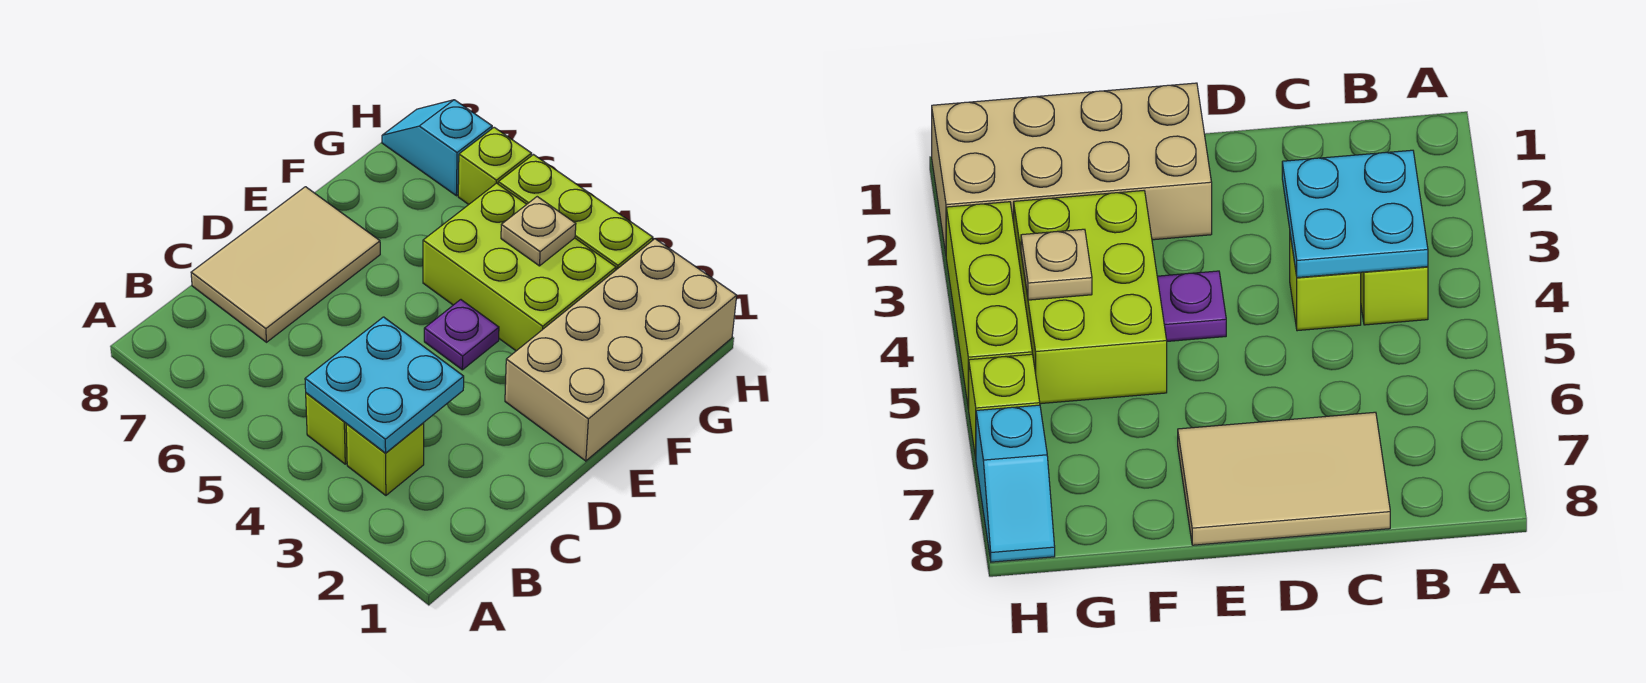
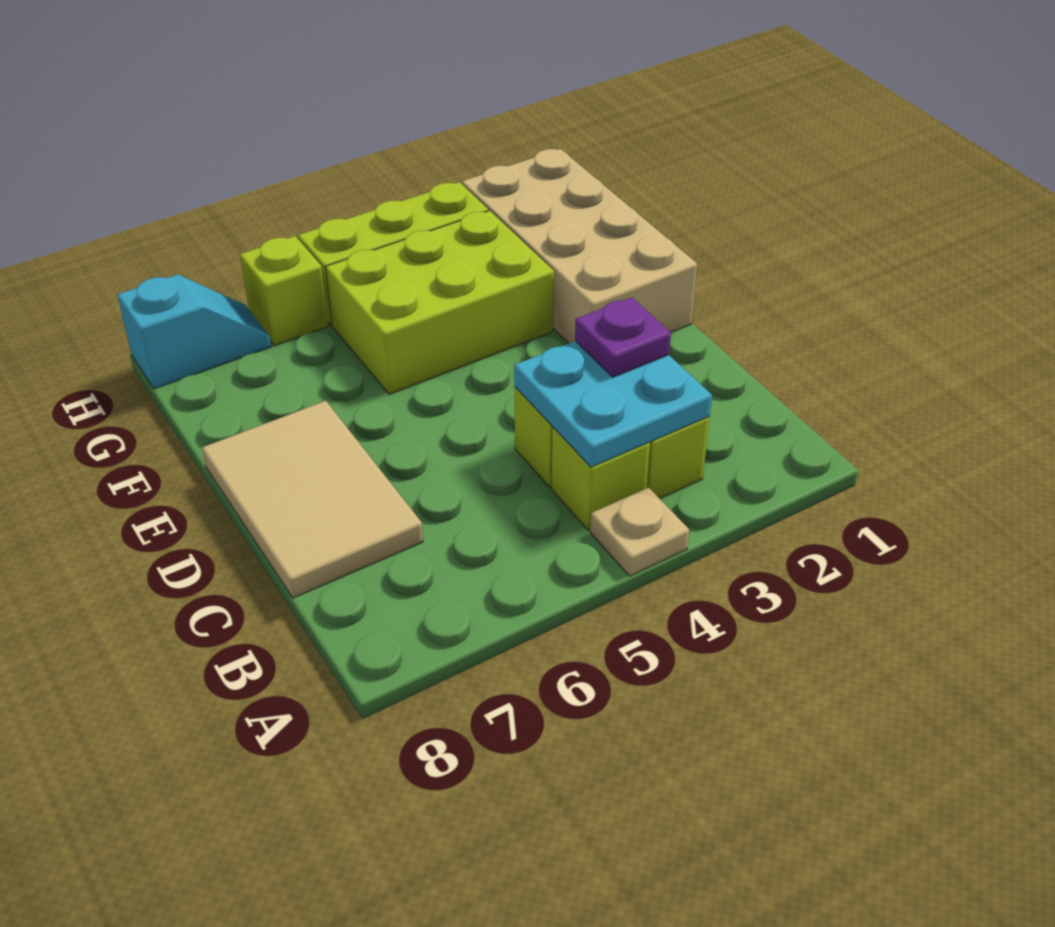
purple 1x1 plate [424,300,499,370] -> purple 1x1 plate moved to [575,297,671,377]
tan 1x1 plate [501,197,576,266] -> tan 1x1 plate moved to [590,488,689,576]
cyan 1x2 slope [382,100,492,196] -> cyan 1x2 slope turned to [118,275,271,389]

